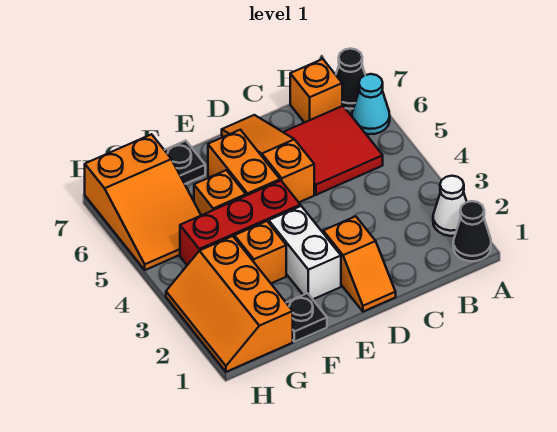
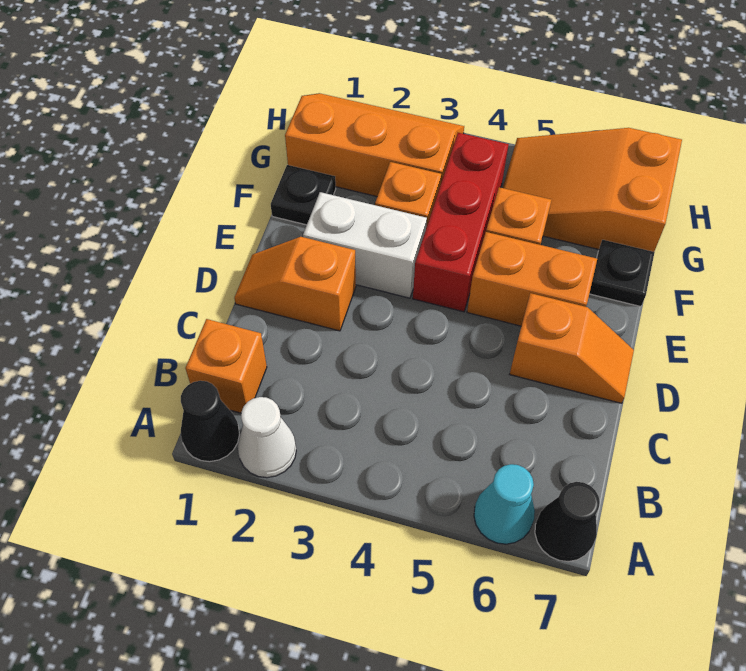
red 2x2 tile [283,106,383,195] -> none
orange 1x1 brick [290,59,342,123] -> orange 1x1 brick moved to [185,319,267,413]
orange 1x3 slope [222,115,314,202] -> orange 1x2 slope [510,293,634,403]

